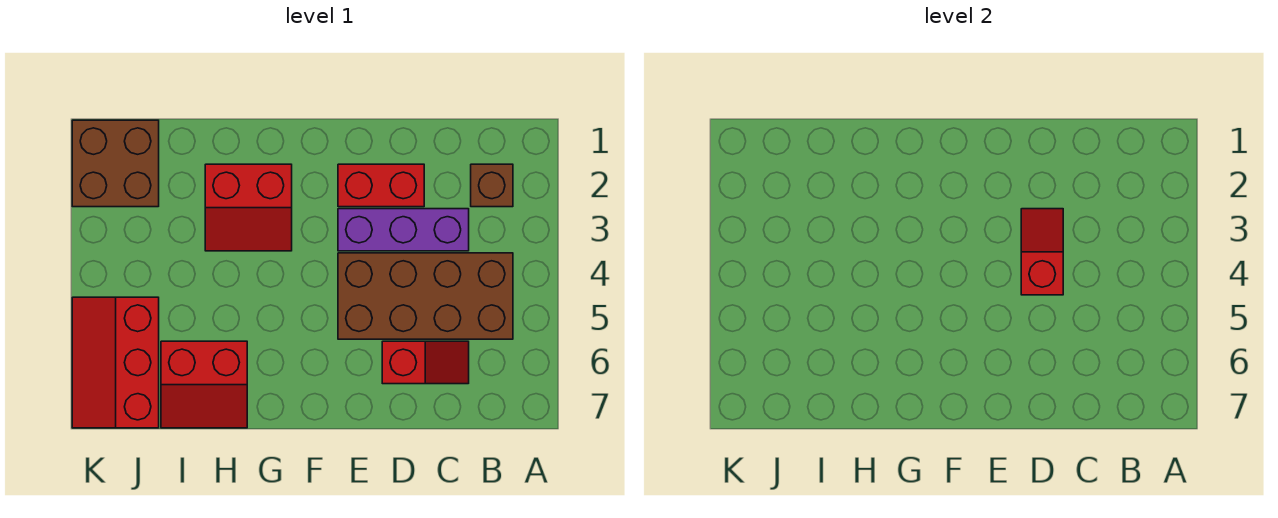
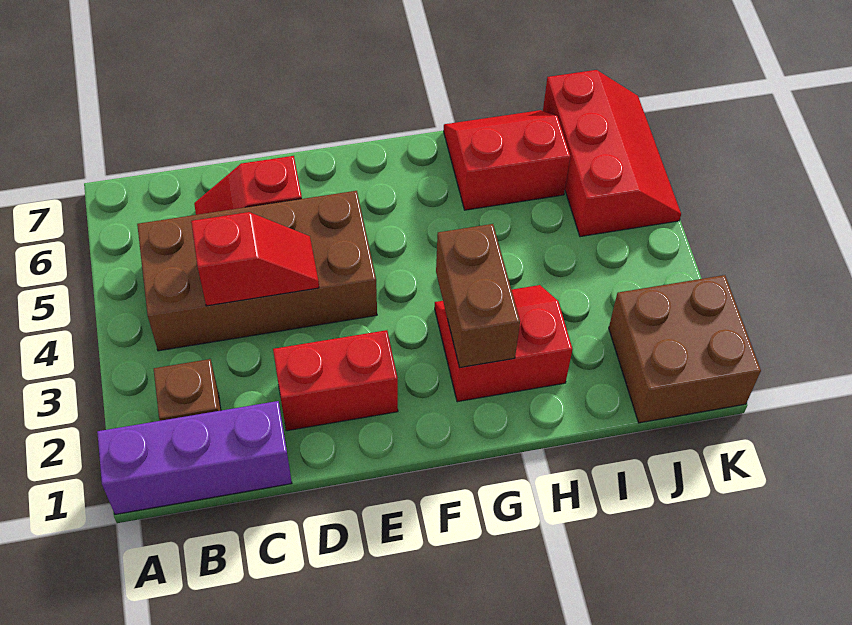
purple 1x3 brick [338,209,469,251] -> purple 1x3 brick moved to [97,401,292,514]
red 1x2 slope [1021,209,1063,295] -> red 1x2 slope turned to [191,212,319,306]
none -> brown 1x2 brick [436,224,520,368]

